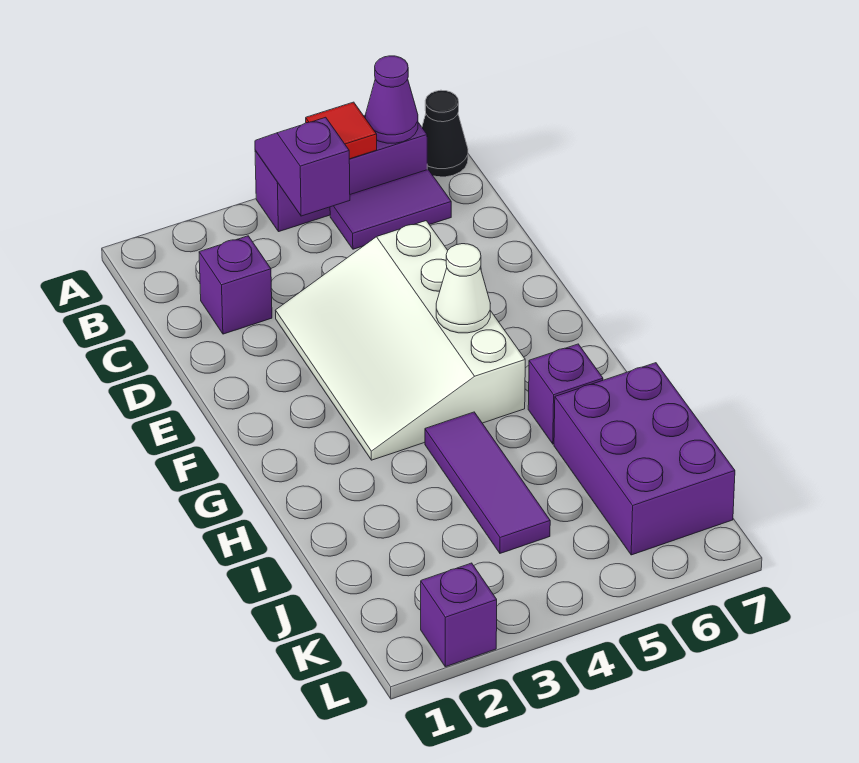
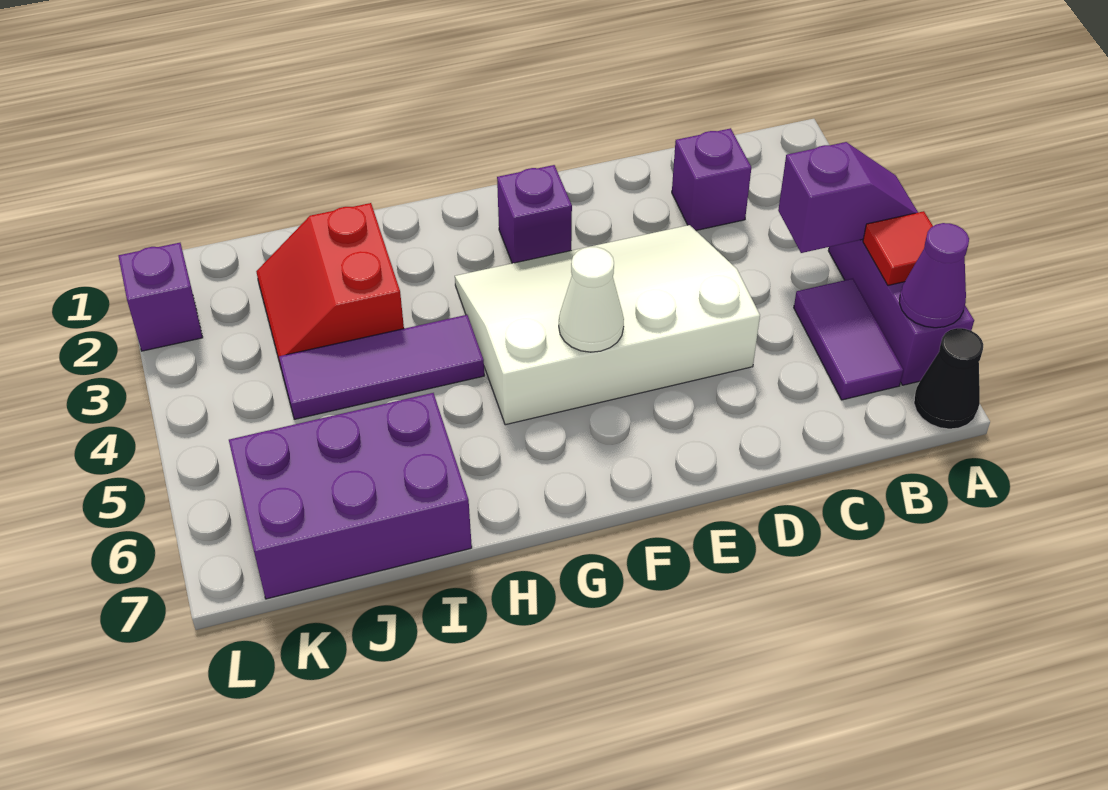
purple 1x1 brick [528,344,603,444] -> purple 1x1 brick moved to [497,165,572,263]
none -> red 2x2 slope [256,203,404,366]

